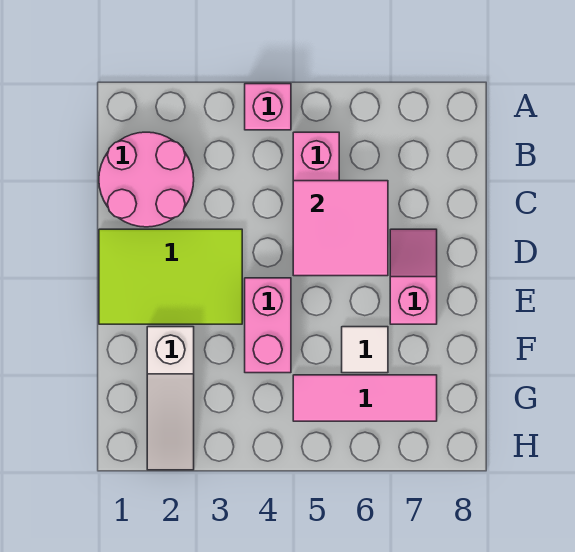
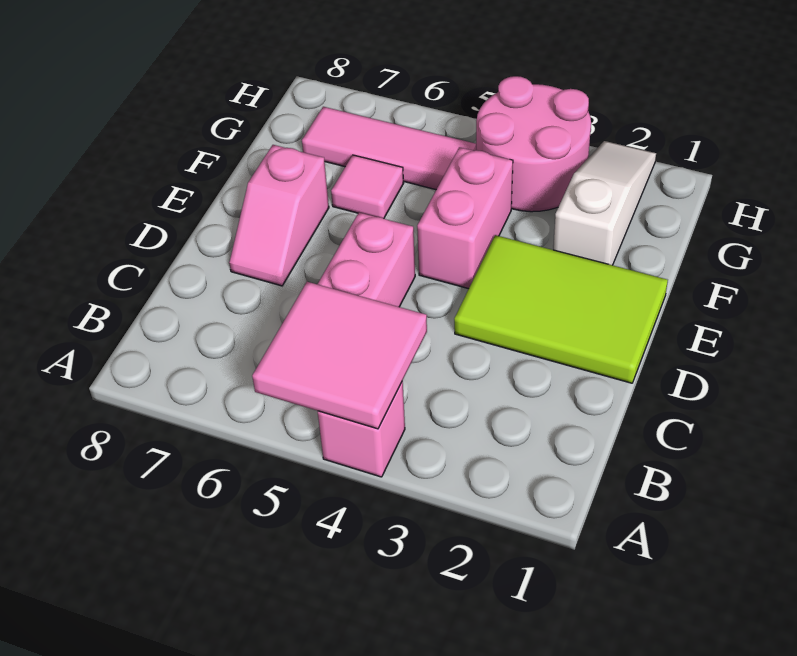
pink 2x2 round brick [99,132,194,227] -> pink 2x2 round brick moved to [476,76,591,212]
pink 2x2 tile [293,181,388,276] -> pink 2x2 tile moved to [252,282,427,429]
white 1x1 tile [342,327,388,373] -> pink 1x1 tile [331,155,404,218]

